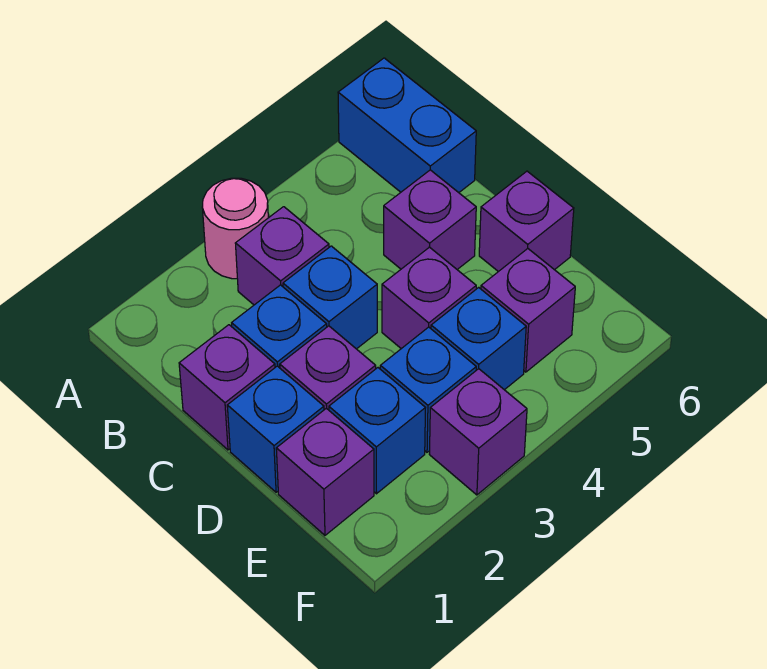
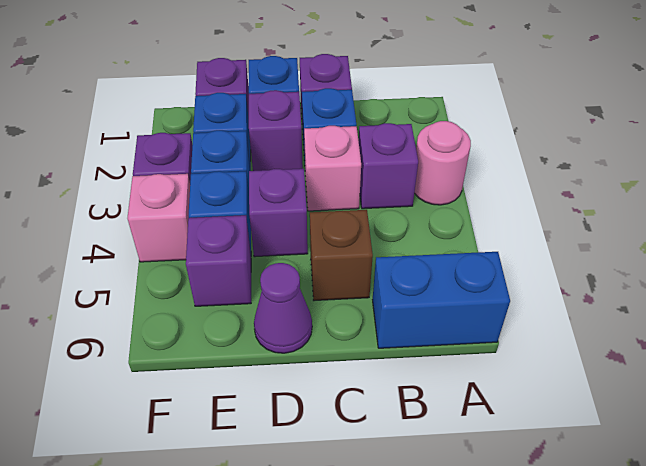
blue 1x1 brick [283,246,377,349] -> pink 1x1 brick [304,126,361,211]
purple 1x1 brick [384,170,476,269] -> brown 1x1 brick [310,210,373,301]
purple 1x1 brick [479,171,574,272] -> purple 1x1 cone [254,263,312,353]
none -> pink 1x1 brick [128,174,190,262]

